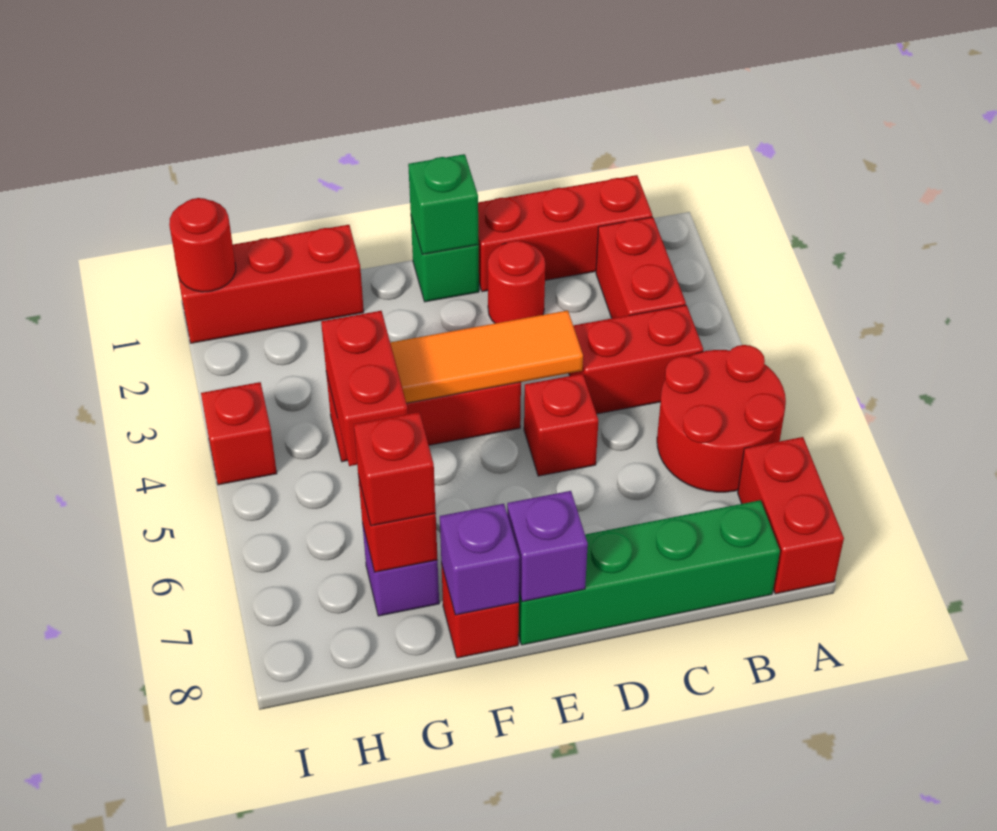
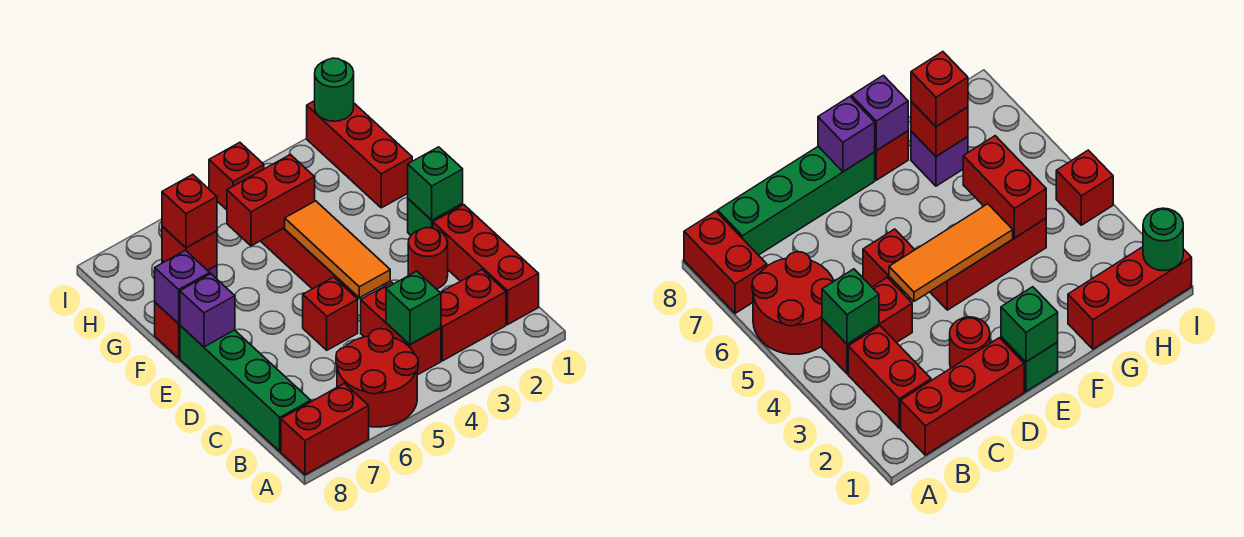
none -> green 1x1 brick [386,271,441,345]
red 1x1 round brick [169,198,236,292] -> green 1x1 round brick [315,58,354,121]

